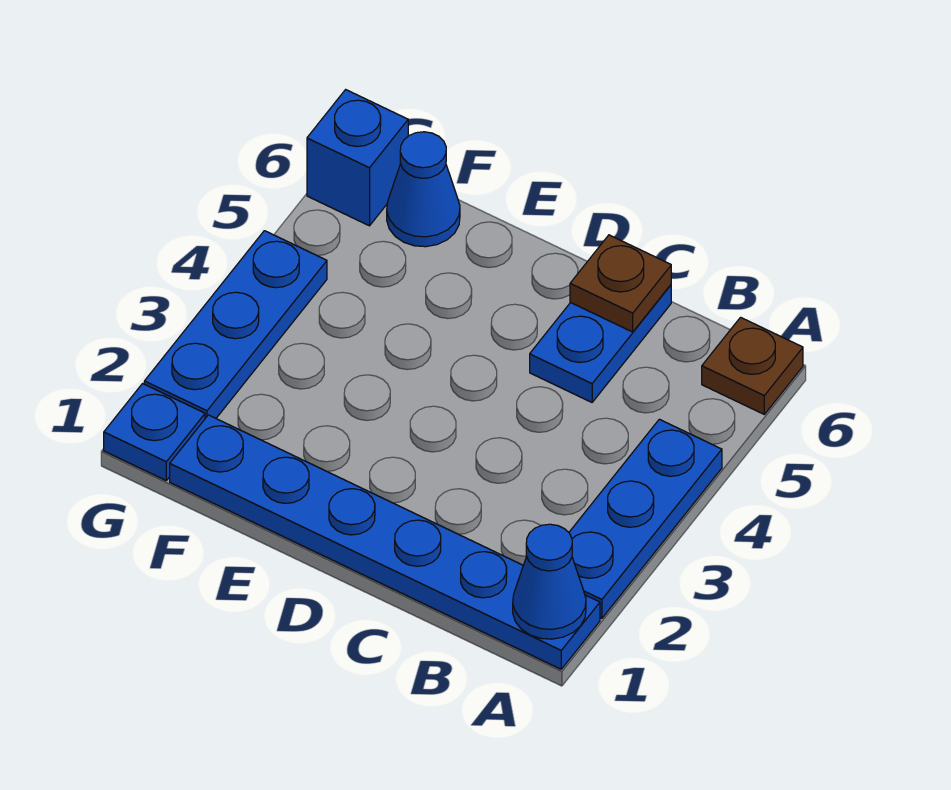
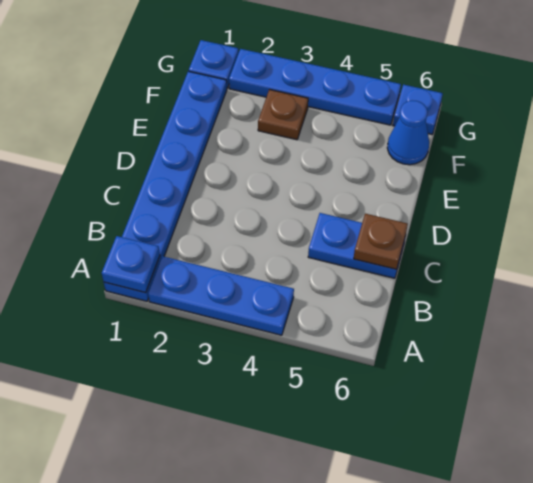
blue 1x1 cone [513,524,586,639] -> blue 1x1 plate [102,236,160,293]
brown 1x1 plate [702,317,803,414] -> brown 1x1 plate moved to [258,89,308,140]
blue 1x3 plate [144,231,327,418] -> blue 1x4 plate [229,49,401,125]
blue 1x1 brick [307,90,408,226] -> blue 1x1 plate [393,84,443,134]

